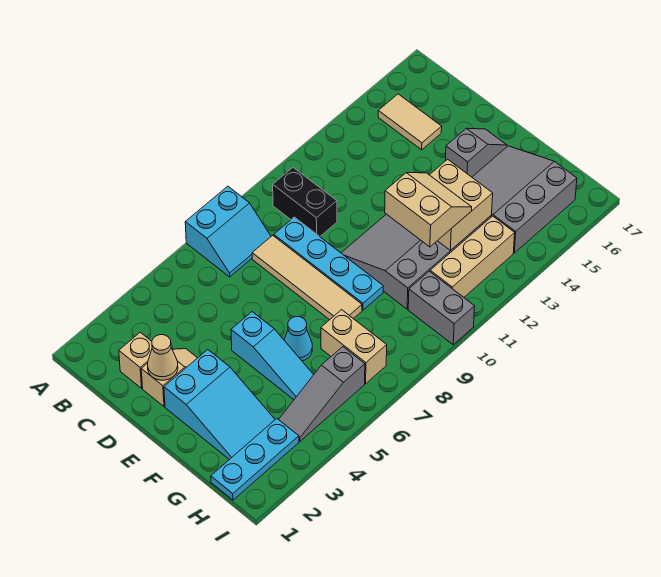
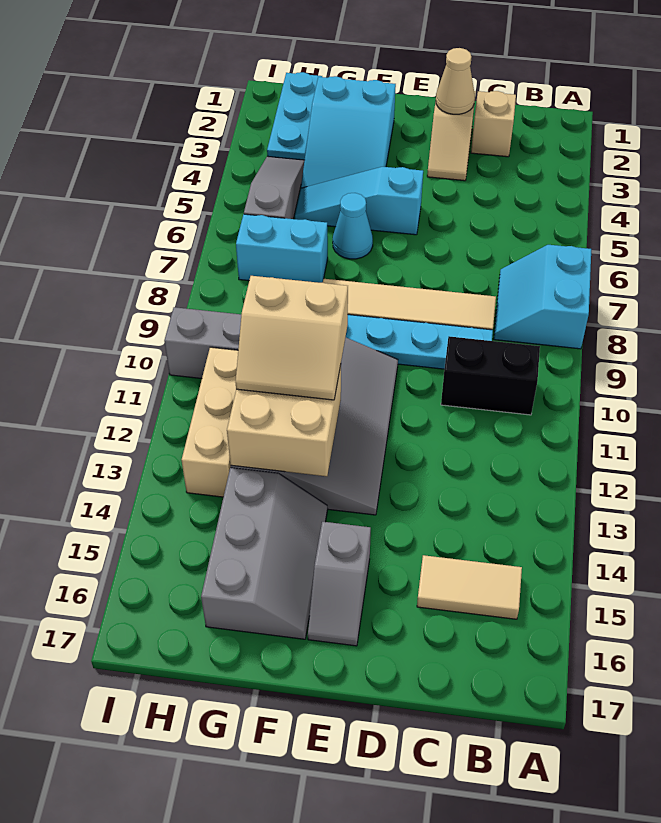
cyan 2x3 slope [164,350,275,460] -> cyan 2x3 slope turned to [301,76,396,188]
grey 3x3 slope [472,146,577,253] -> grey 2x3 slope [201,468,327,639]
tan 1x2 brick [321,310,387,383] -> cyan 1x2 brick [236,214,328,283]

